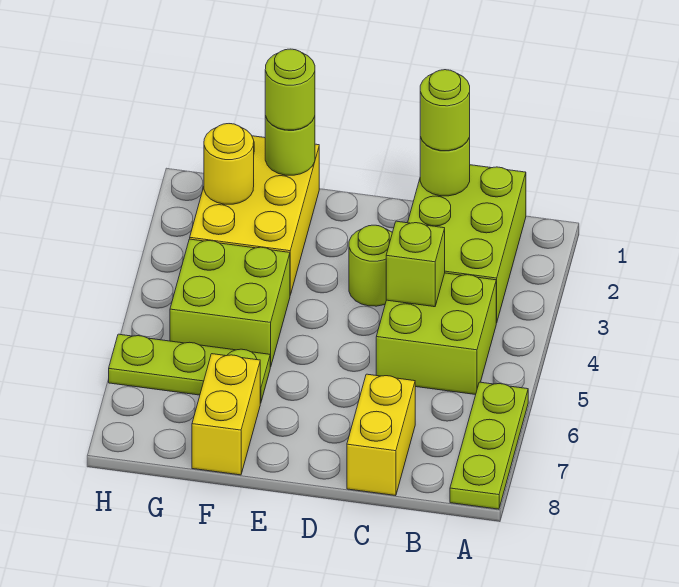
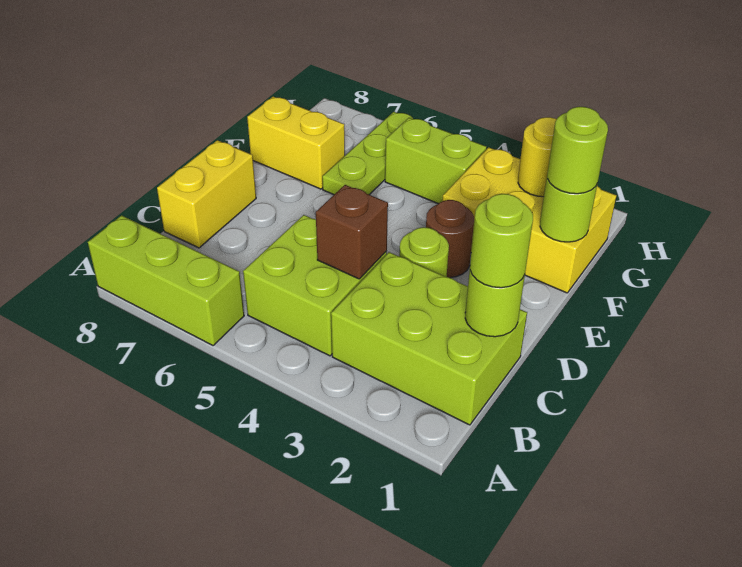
lime 1x3 plate [450,382,528,509] -> lime 1x3 brick [88,215,244,345]
lime 1x1 brick [386,221,445,307] -> brown 1x1 brick [316,185,388,279]
yellow 1x2 brick [347,374,415,496] -> yellow 1x2 brick turned to [157,140,256,248]
none -> brown 1x1 round brick [426,200,474,278]
lime 2x2 brick [170,239,290,367] -> lime 1x2 brick [385,118,487,204]

